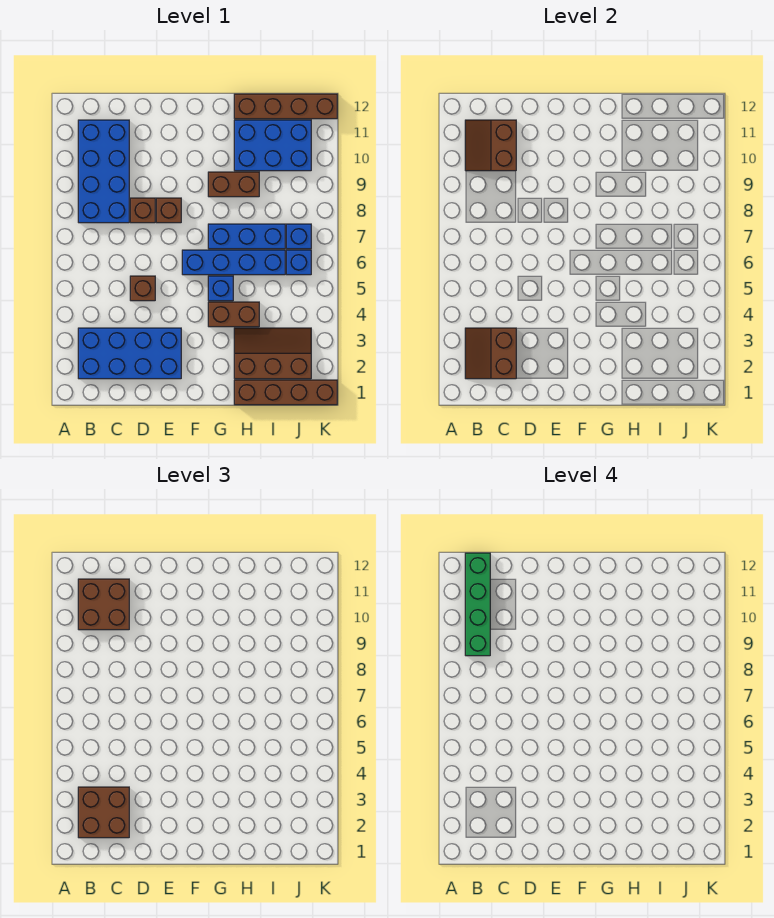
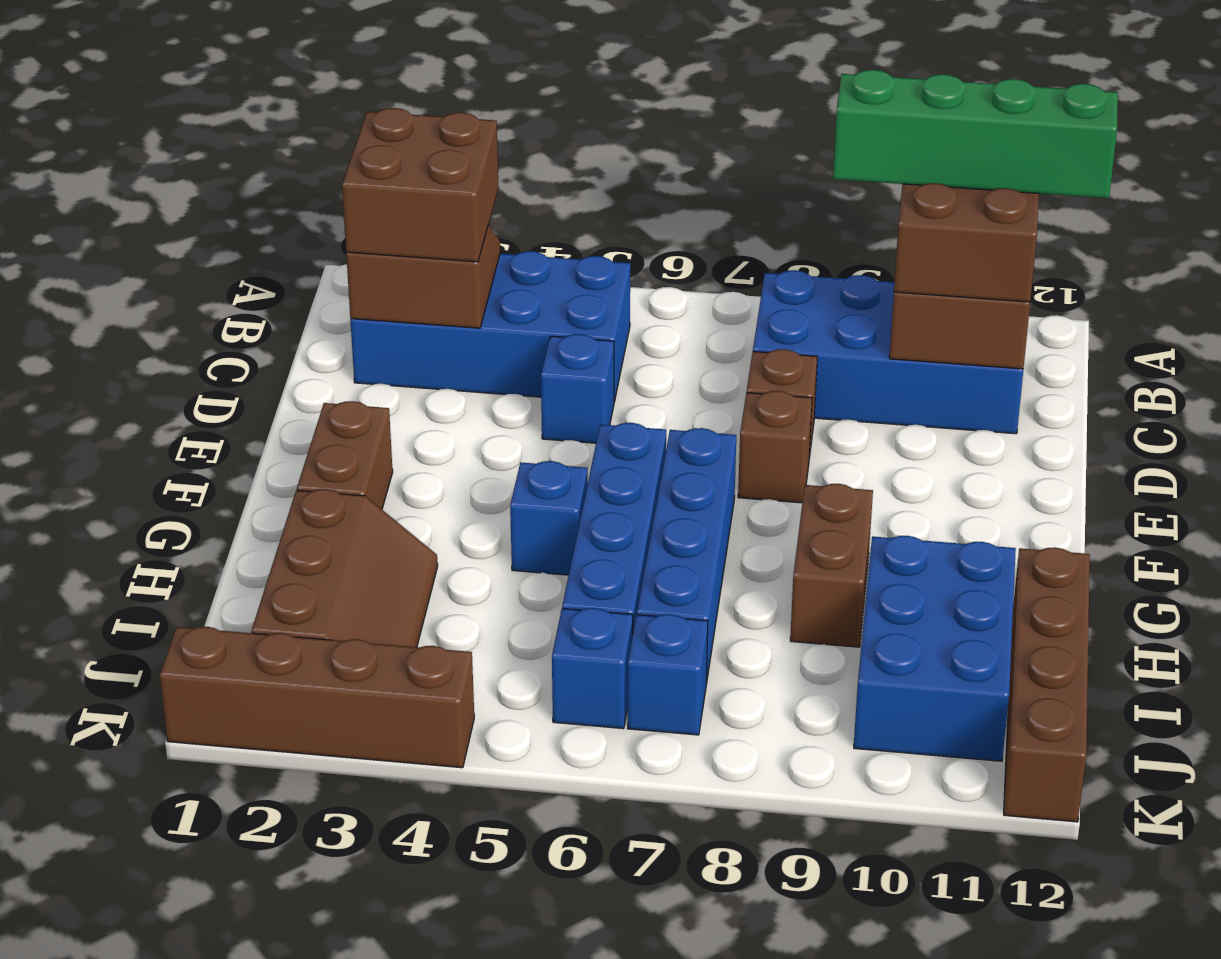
blue 2x4 brick [78,328,181,379] -> blue 2x4 brick turned to [350,251,630,402]
brown 1x1 brick [130,276,155,301] -> blue 1x1 brick [541,334,614,443]
brown 1x2 brick [208,302,259,327] -> brown 1x2 brick moved to [297,401,393,509]
blue 1x3 brick [208,224,285,249] -> blue 1x4 brick [637,428,736,684]
brown 1x4 brick [234,380,337,405] -> brown 1x4 brick turned to [160,627,474,768]

